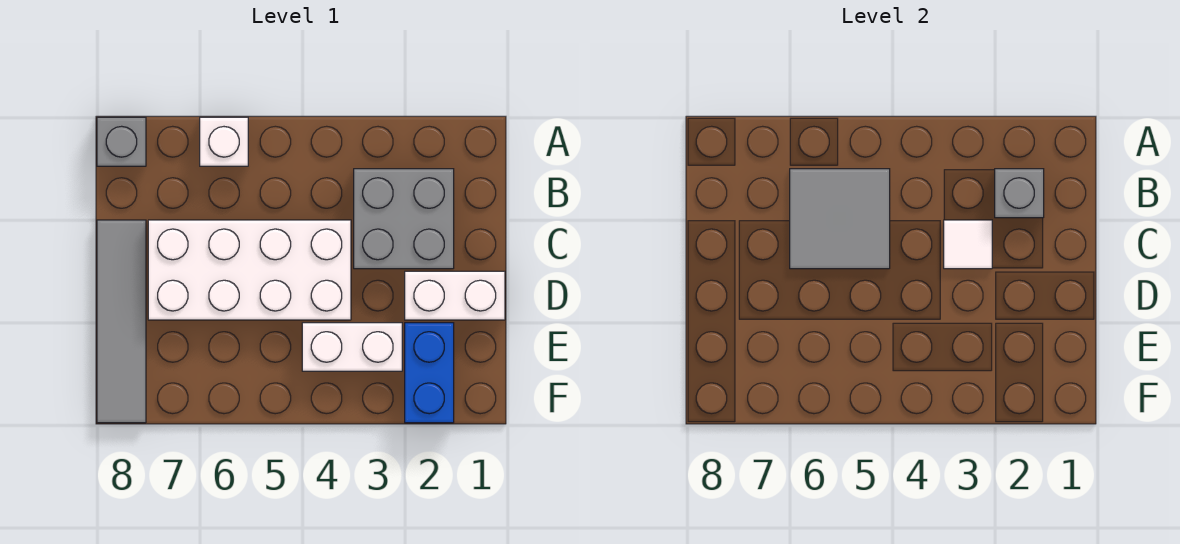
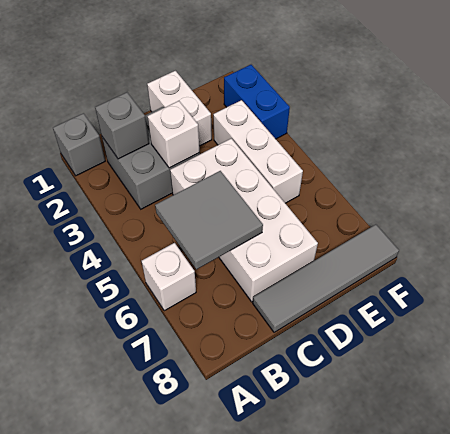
grey 1x1 brick [97,117,146,166] -> grey 1x1 brick moved to [53,113,105,176]
white 1x1 tile [944,220,992,269] -> white 1x1 brick [148,101,199,168]
blue 1x2 brick [405,323,454,423] -> blue 1x2 brick turned to [224,65,290,139]
white 1x2 brick [302,323,402,371] -> white 1x3 brick [213,100,303,203]

